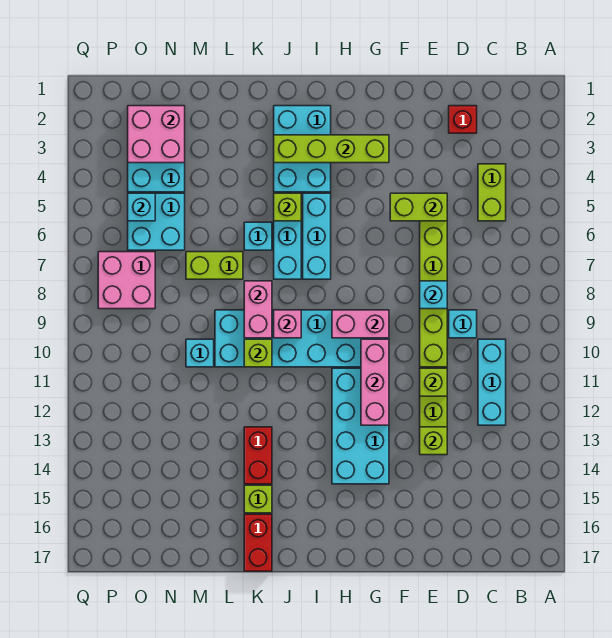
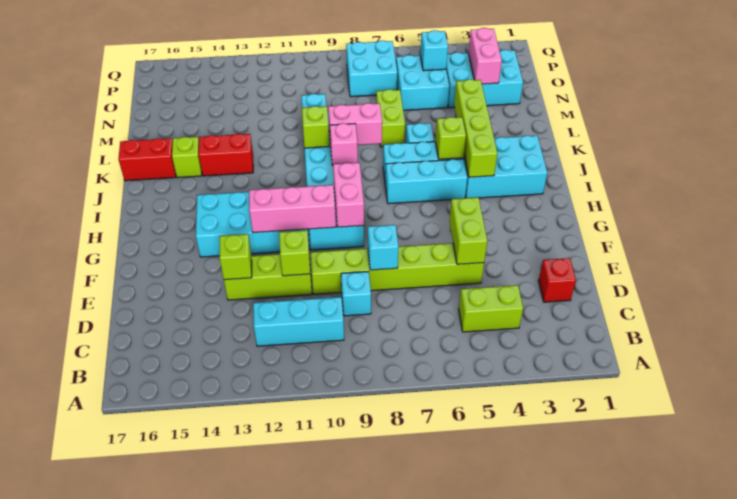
lime 1x4 brick [274,135,389,163] -> lime 1x4 brick moved to [454,79,497,177]
pink 2x2 brick [128,106,185,163] -> pink 1x2 brick [468,28,502,84]
pink 2x2 brick [98,252,155,309] -> cyan 2x2 brick [346,41,397,97]

